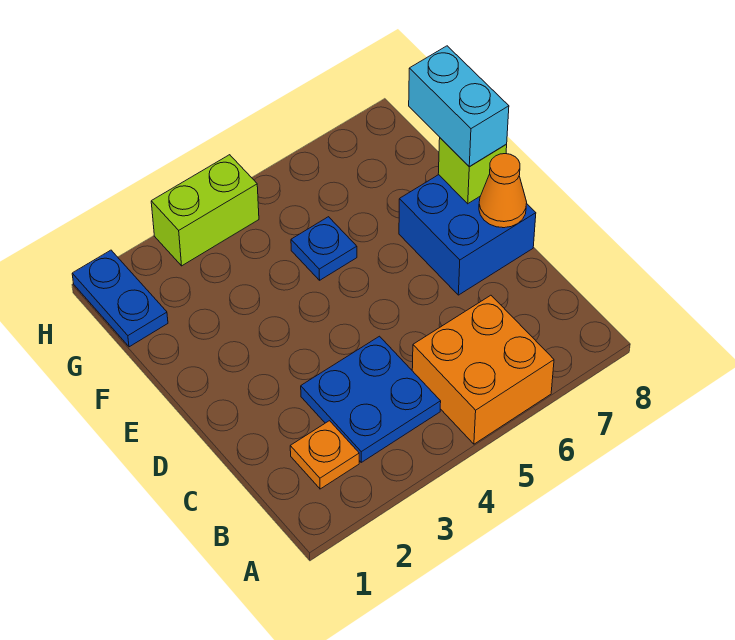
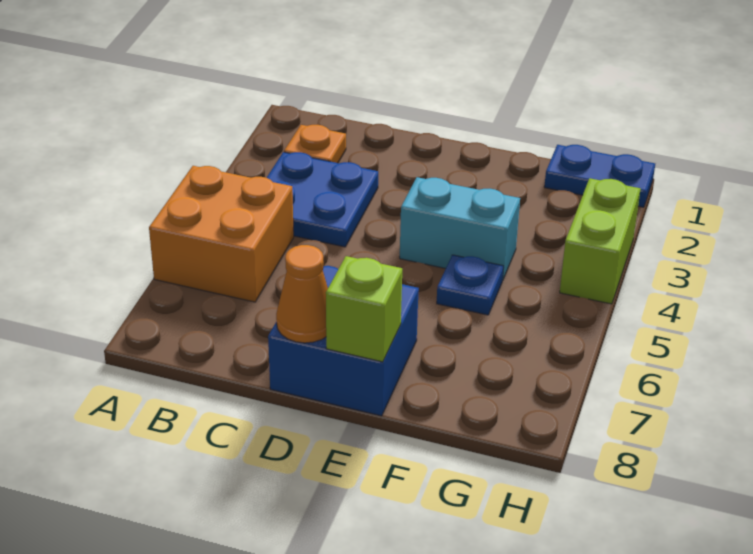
cyan 1x2 brick [409,46,509,167] -> cyan 1x2 brick moved to [400,177,520,281]

